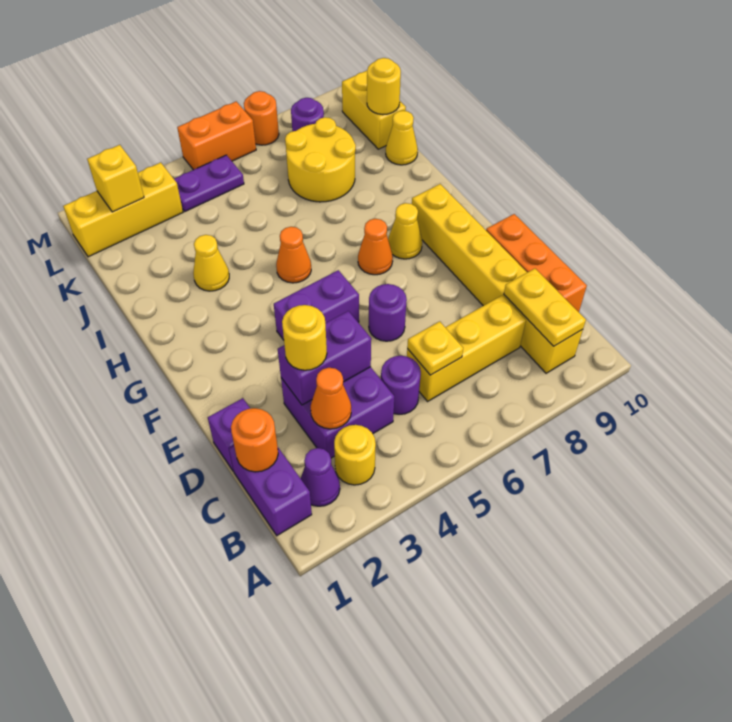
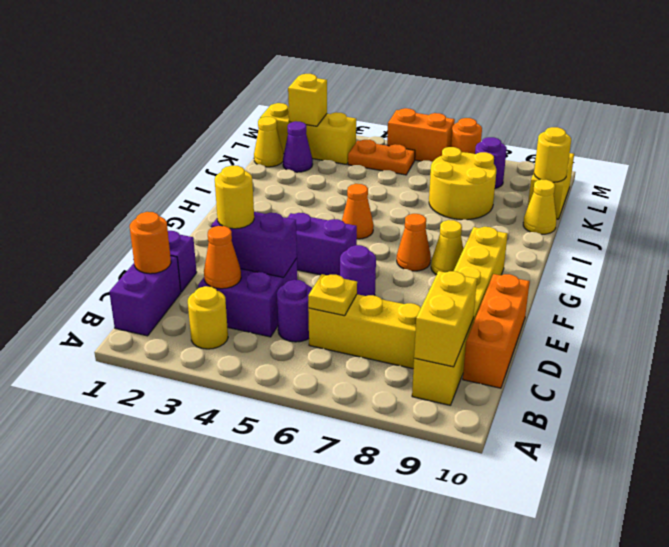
purple 1x1 cone [301,448,340,506] -> purple 1x1 cone moved to [283,121,313,172]
yellow 1x2 plate [504,269,586,346] -> yellow 1x2 brick [414,271,477,367]
yellow 1x1 cone [193,235,229,291] -> yellow 1x1 cone moved to [254,117,283,167]
purple 1x2 plate [174,155,244,211] -> orange 1x2 plate [348,140,415,175]

